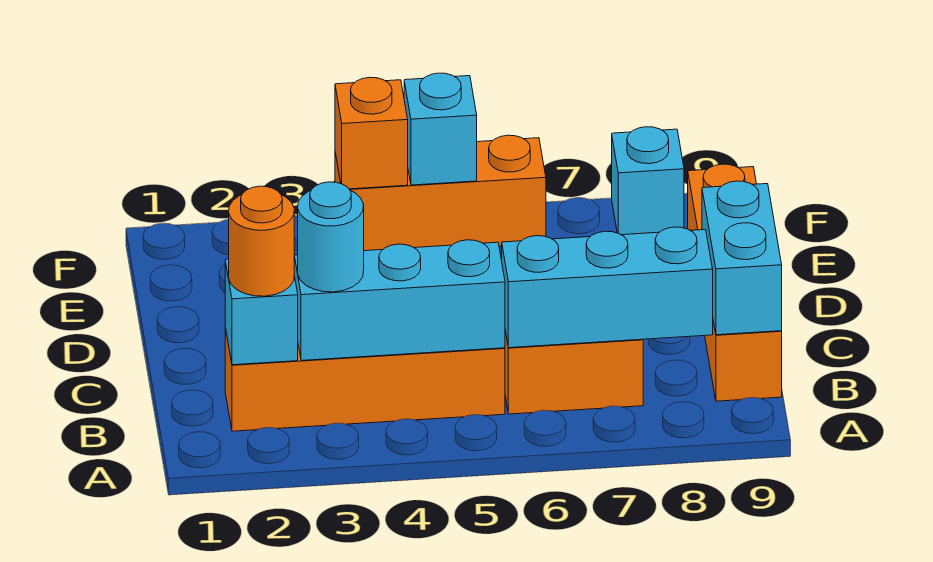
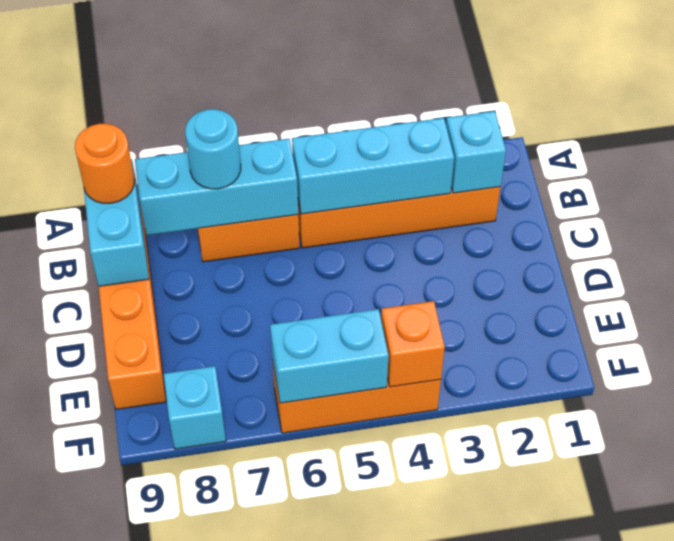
orange 1x1 round brick [229,186,294,296] -> orange 1x1 round brick moved to [75,124,135,203]
cyan 1x1 round brick [298,182,364,292] -> cyan 1x1 round brick moved to [185,109,241,189]
cyan 1x1 brick [404,73,477,185] -> cyan 1x2 brick [270,309,389,403]

